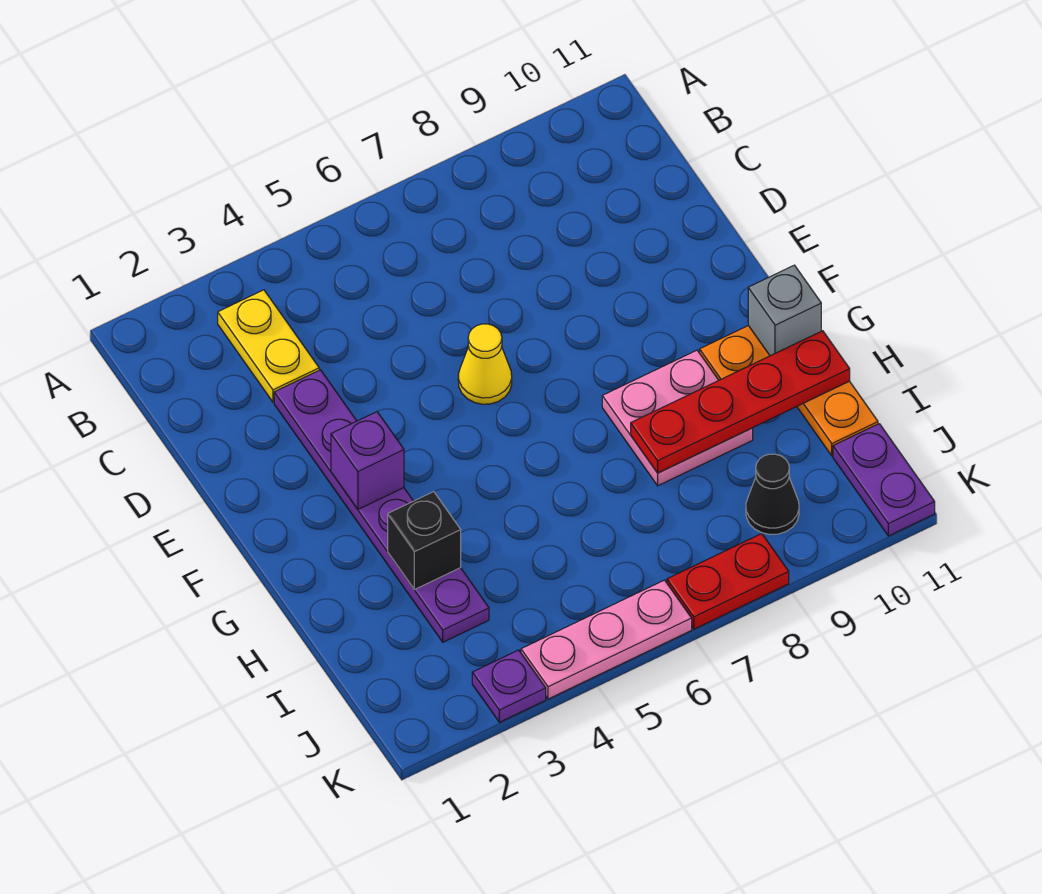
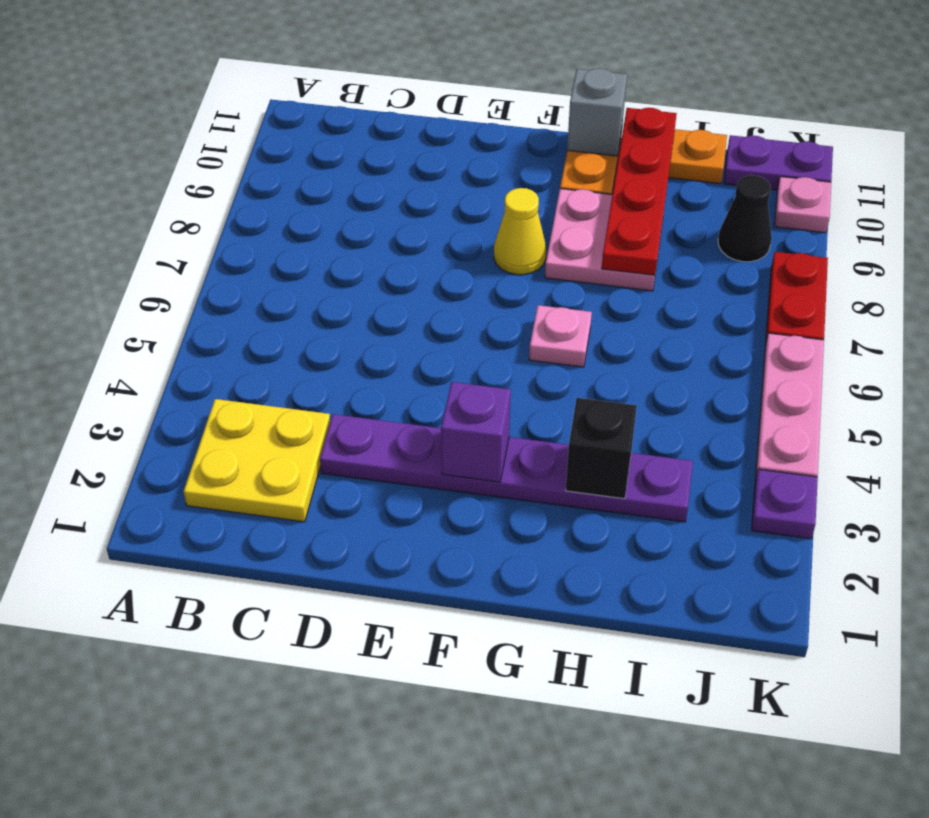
yellow 1x2 plate [218,290,319,402] -> yellow 2x2 plate [184,399,330,522]
yellow 1x1 cone [458,324,512,404] -> yellow 1x1 cone moved to [494,188,546,275]
none -> pink 1x1 plate [529,305,592,367]
none -> pink 1x1 plate [774,177,831,233]

